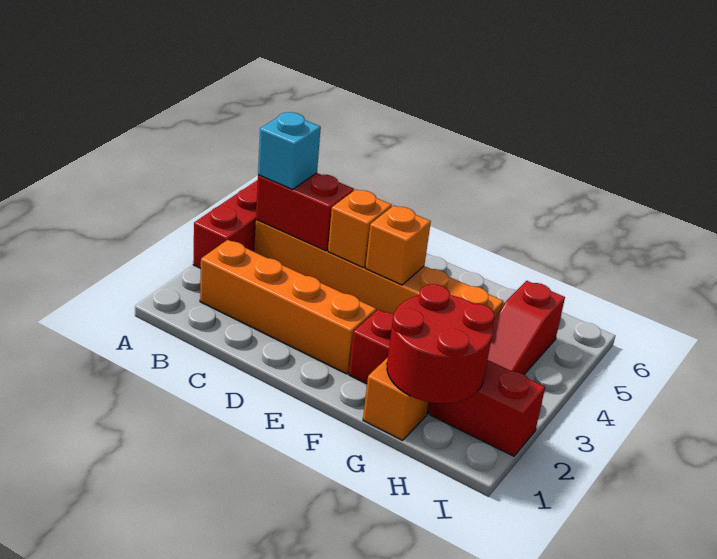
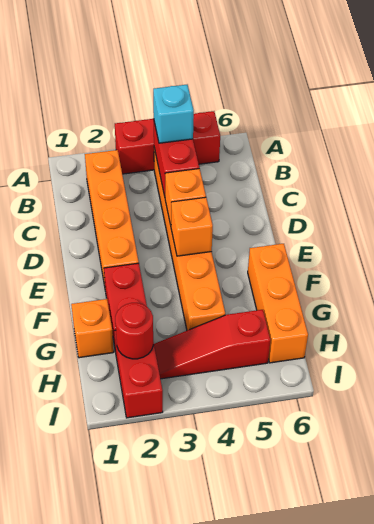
none -> orange 1x3 brick [248,244,308,363]
red 2x2 round brick [387,284,494,403] -> red 1x1 round brick [115,303,153,359]

